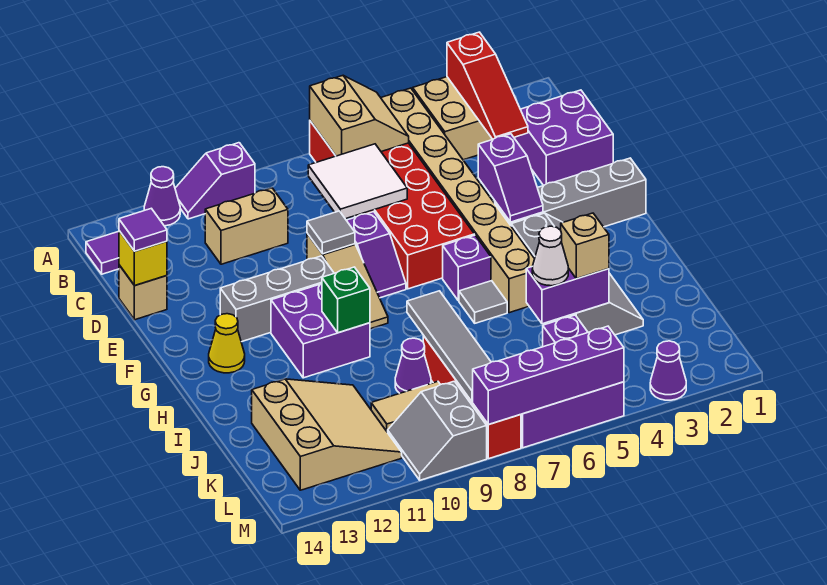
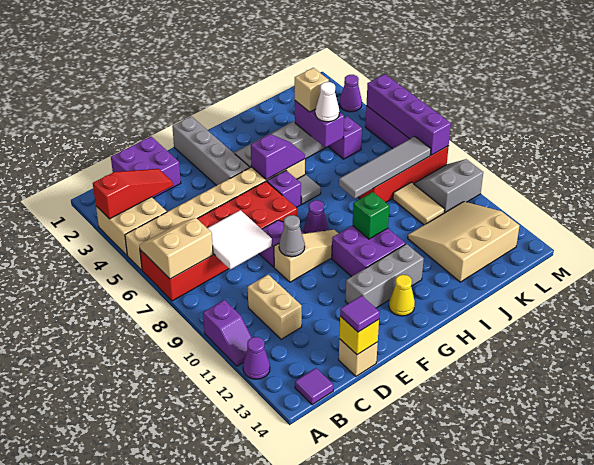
purple 1x2 slope [478,134,543,222] -> purple 1x2 slope moved to [251,134,305,180]
grey 1x1 tile [307,211,355,254] -> grey 1x1 cone [279,215,305,257]
grey 1x3 brick [220,256,334,342] -> grey 1x3 brick turned to [345,244,424,308]
purple 1x1 cone [395,338,431,393] -> purple 1x1 cone moved to [304,200,328,233]
grey 2x2 slope [388,381,487,480] -> grey 2x2 slope turned to [414,159,483,213]

